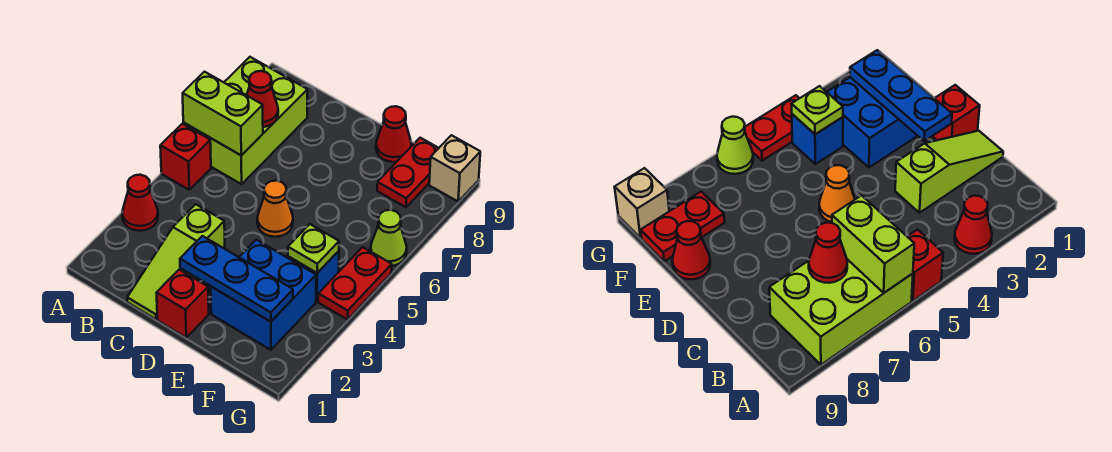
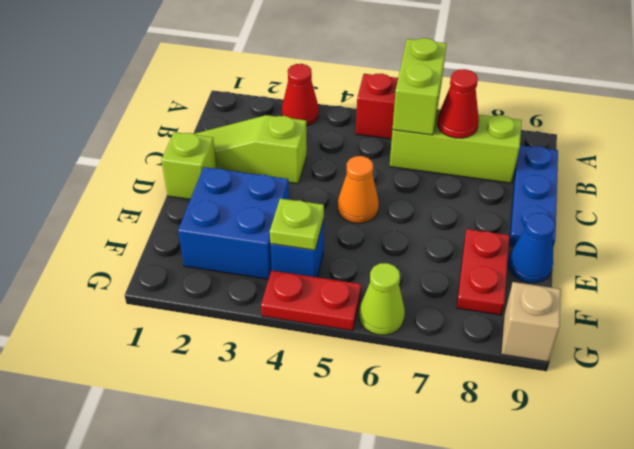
lime 2x3 brick [183,57,308,184] -> lime 1x3 brick [390,109,522,183]
red 1x1 brick [157,270,209,337] -> lime 1x1 brick [162,132,217,199]
blue 1x3 plate [180,236,293,322] -> blue 1x3 plate moved to [509,145,558,247]
red 1x1 cone [376,106,411,162] -> blue 1x1 cone [508,213,555,283]
red 1x2 plate [377,138,439,207] -> red 1x2 plate turned to [456,229,510,315]

